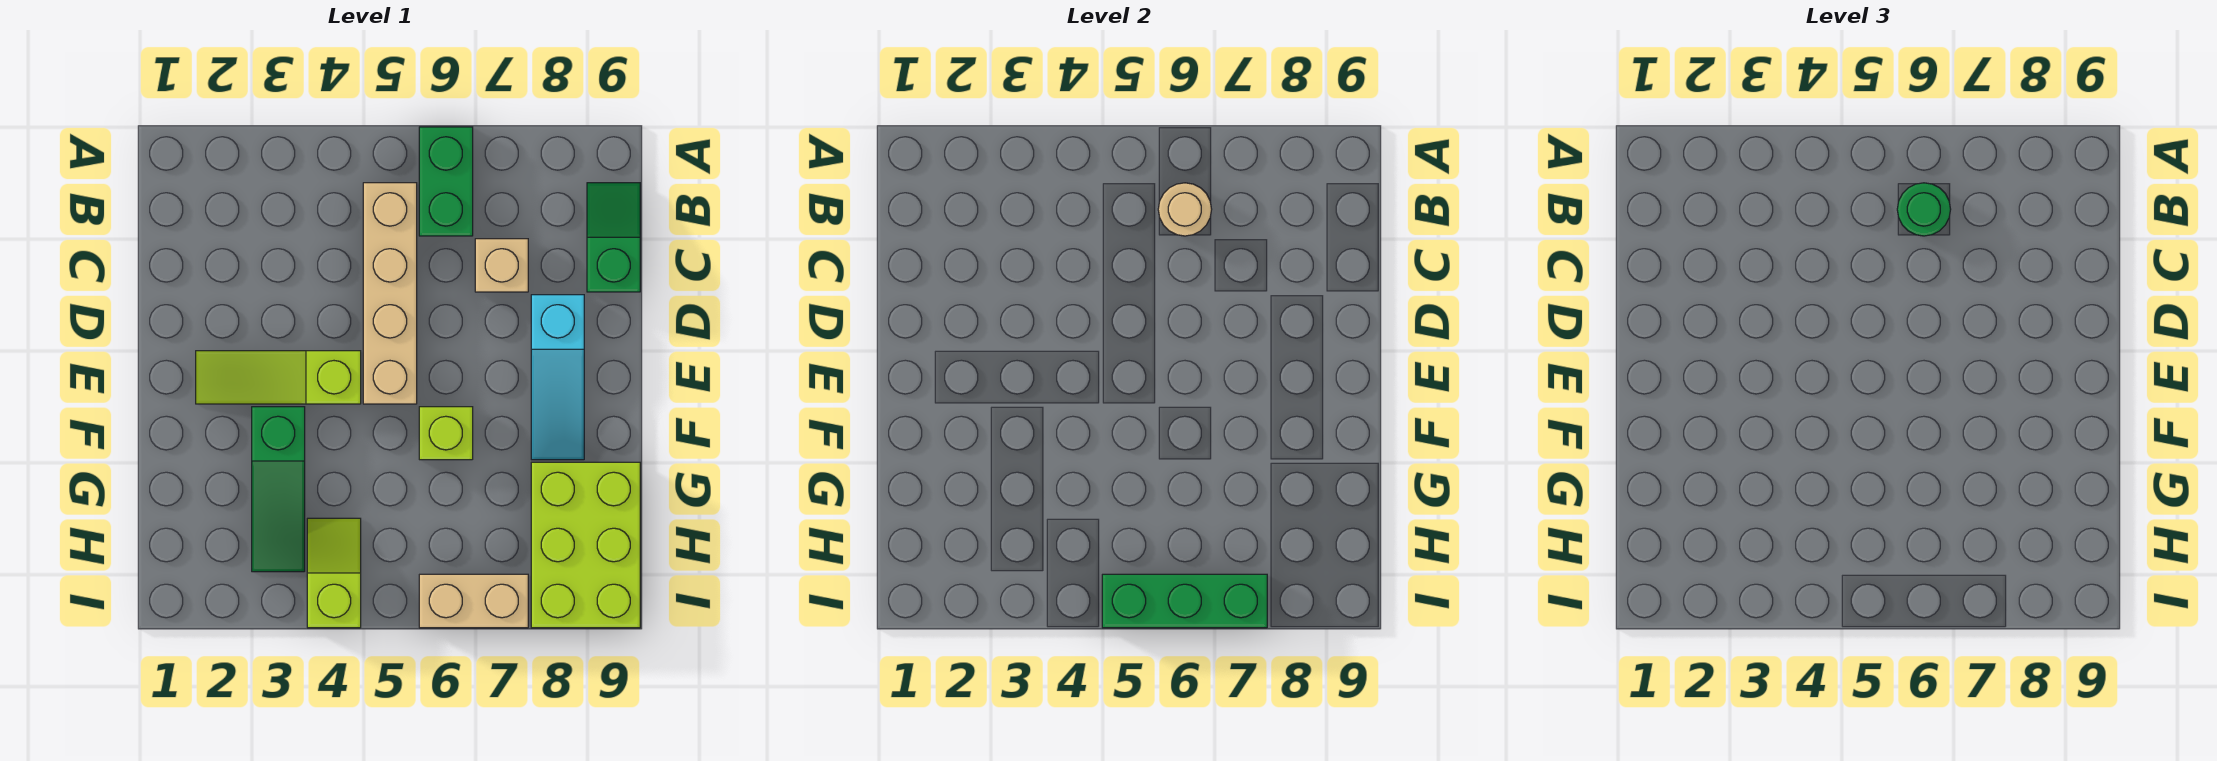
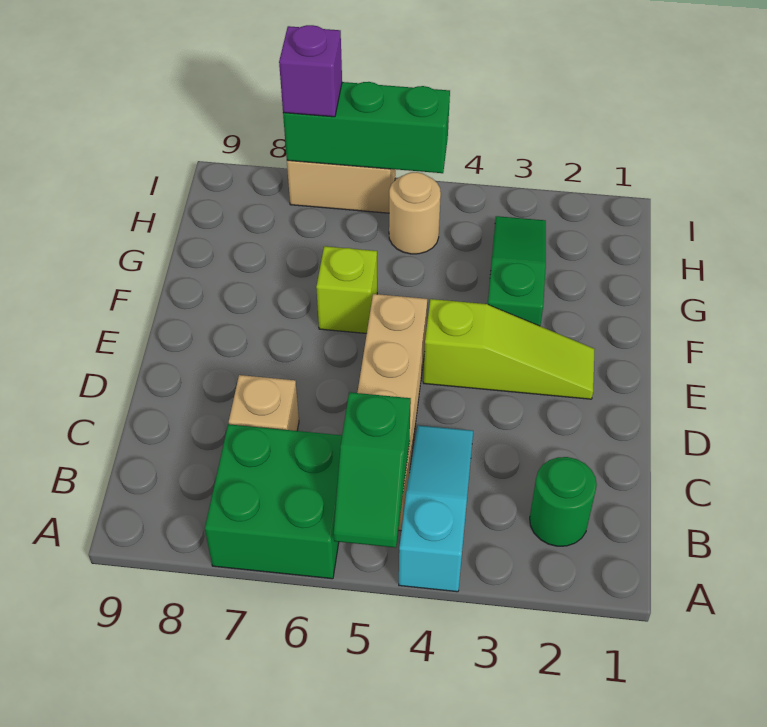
green 1x2 brick [419,127,473,236] -> green 2x2 brick [205,424,342,579]
tan 1x1 round brick [1158,183,1212,236] -> tan 1x1 round brick moved to [389,172,441,254]
green 1x1 round brick [1897,183,1951,236] -> green 1x1 round brick moved to [530,457,597,546]
green 1x2 slope [587,183,640,292] -> green 1x2 slope moved to [334,392,411,548]
cyan 1x3 slope [531,295,584,460] -> cyan 1x3 slope moved to [399,425,473,592]
lime 2x3 brick [531,462,640,628] -> none
lime 1x2 slope [307,518,361,628] -> none
none -> purple 1x1 brick [279,25,342,117]

